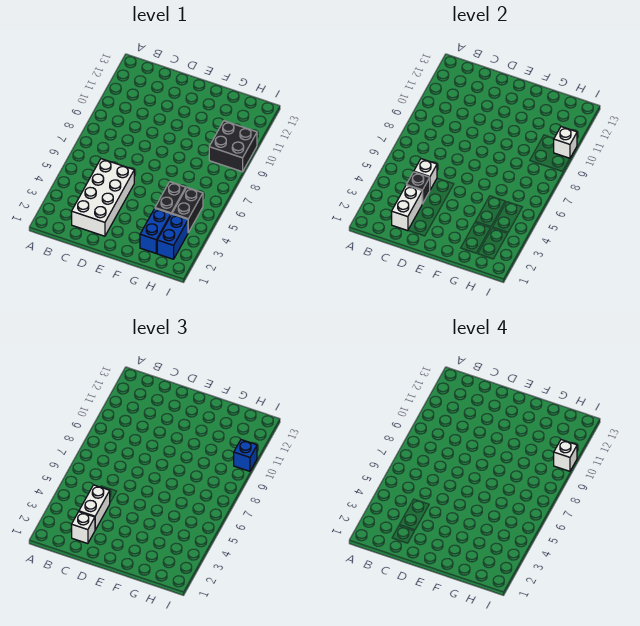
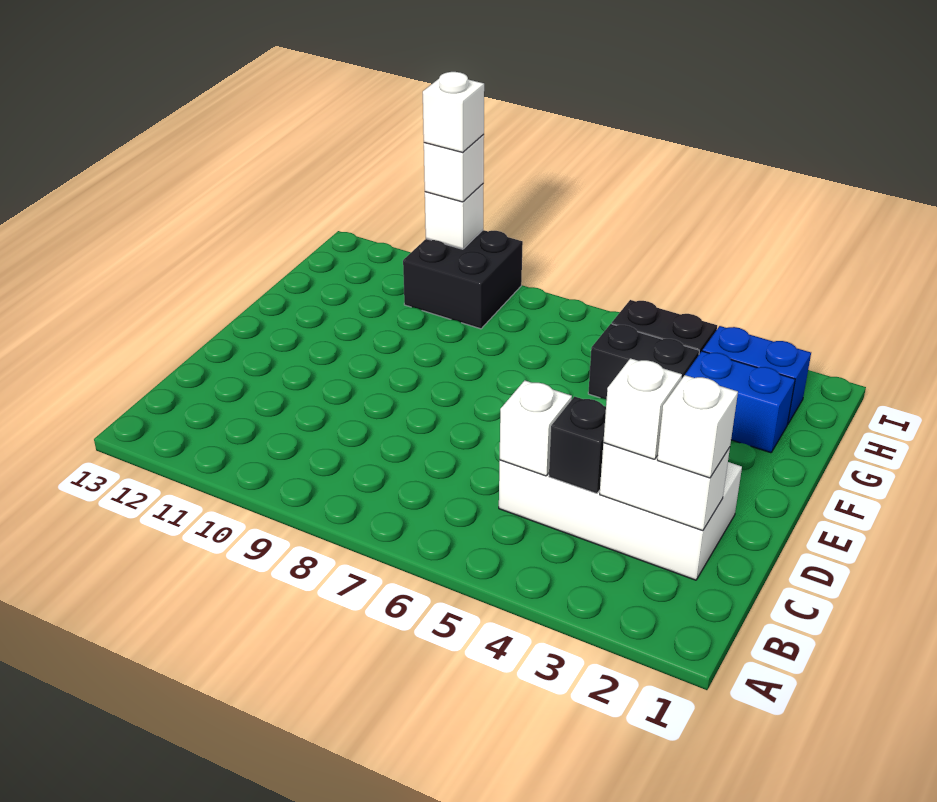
white 1x2 brick [79,485,110,530] -> white 1x1 brick [603,358,682,460]
blue 1x1 brick [234,440,257,471] -> white 1x1 brick [424,134,484,202]

